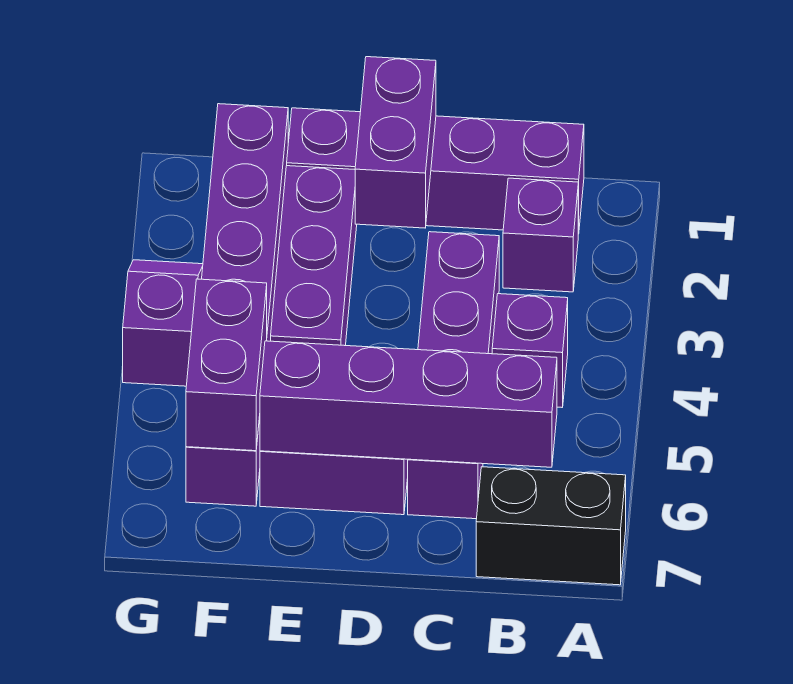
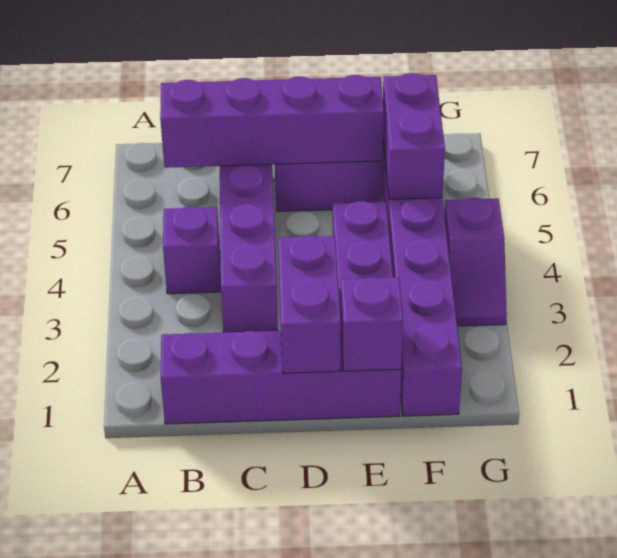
black 1x2 brick [476,467,626,585] -> none
purple 1x1 brick [503,178,578,292] -> purple 1x1 brick moved to [341,277,403,371]

